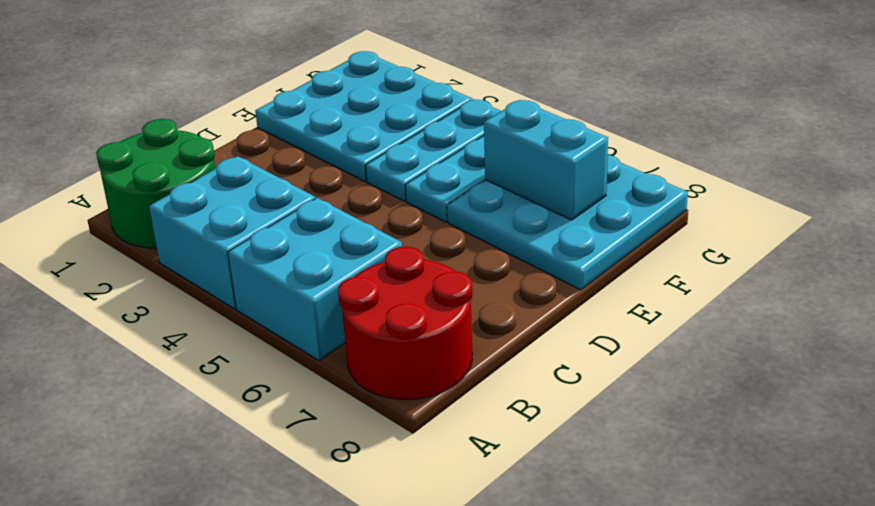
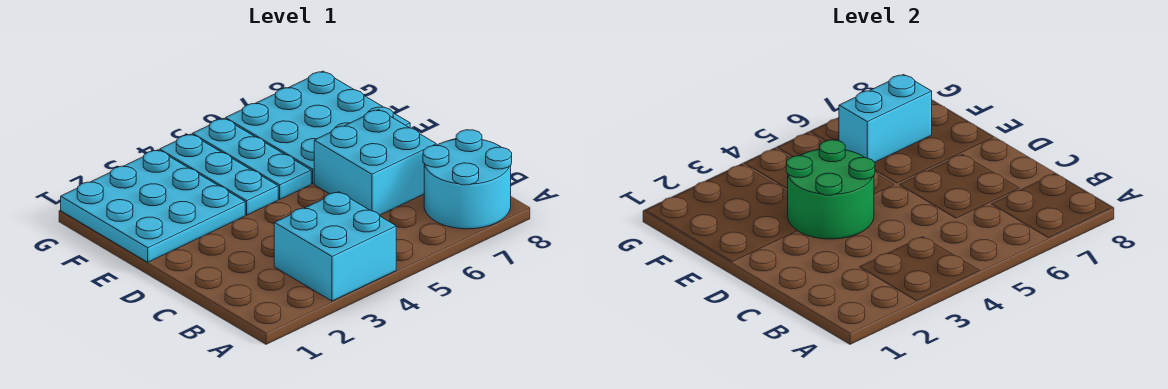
green 2x2 round brick [96,119,215,248] -> green 2x2 round brick moved to [786,140,875,239]
cyan 2x2 brick [228,198,402,360] -> cyan 2x2 brick moved to [314,110,436,215]
red 2x2 round brick [338,246,473,399] -> cyan 2x2 round brick [423,130,512,229]

